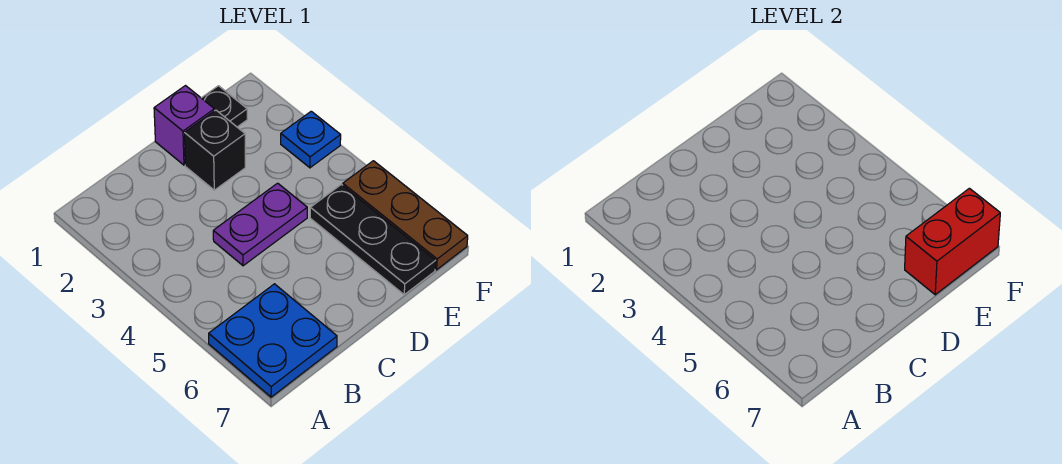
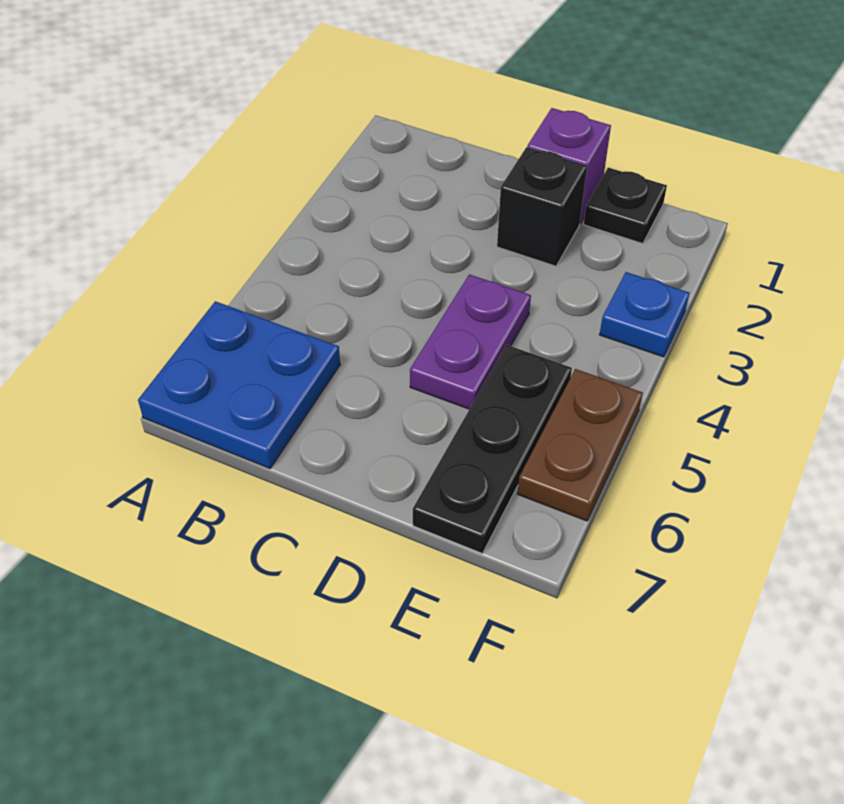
purple 1x2 plate [213,183,307,266] -> purple 1x2 plate turned to [410,274,531,409]
red 1x2 brick [905,188,1000,295] -> none
brown 1x3 plate [343,161,468,270] -> brown 1x2 plate [518,369,643,521]

